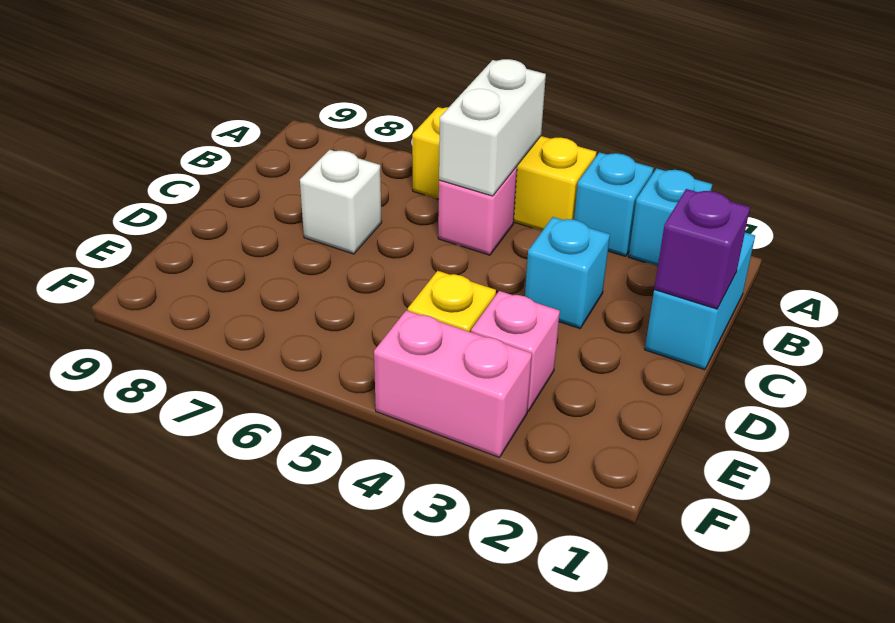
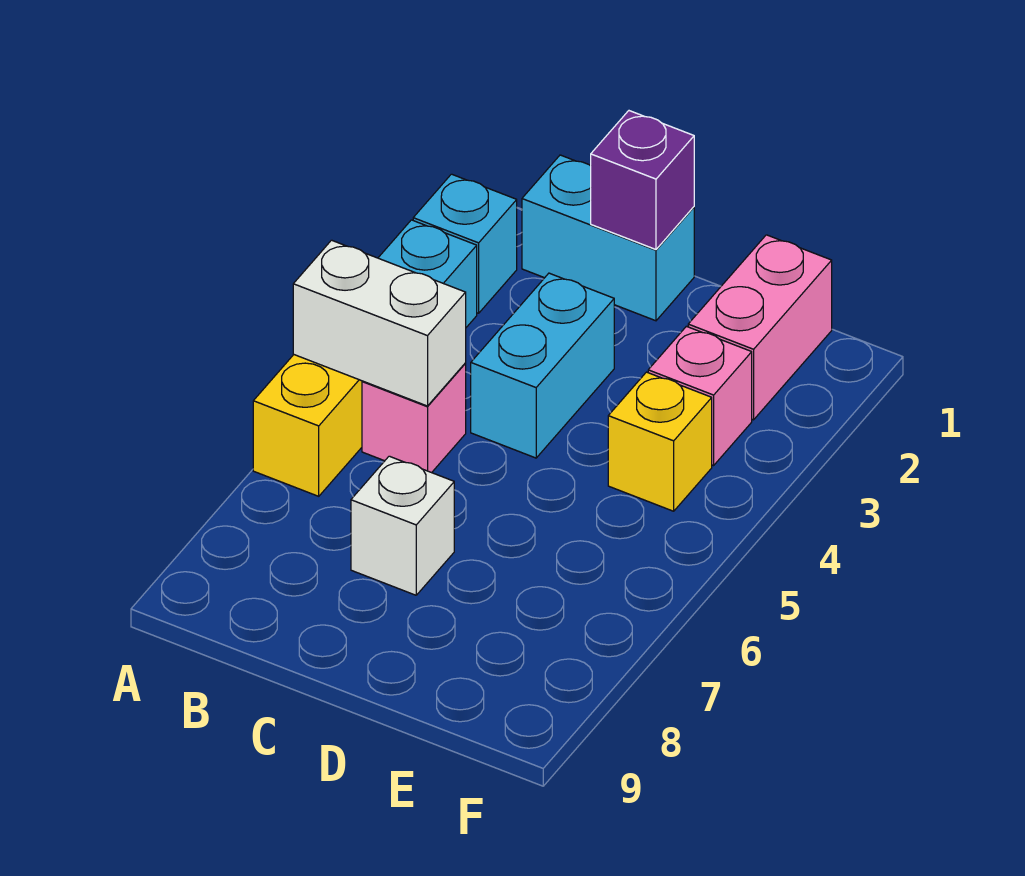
cyan 1x1 brick [525,217,610,328] -> cyan 1x2 brick [471,273,614,458]
pink 1x2 brick [374,310,532,457] -> pink 1x2 brick moved to [688,235,832,420]

